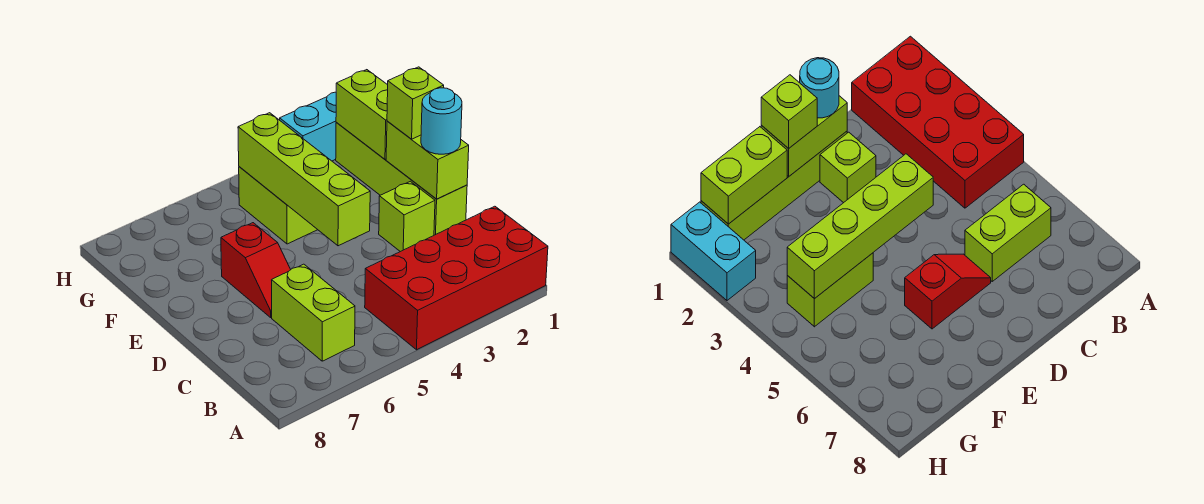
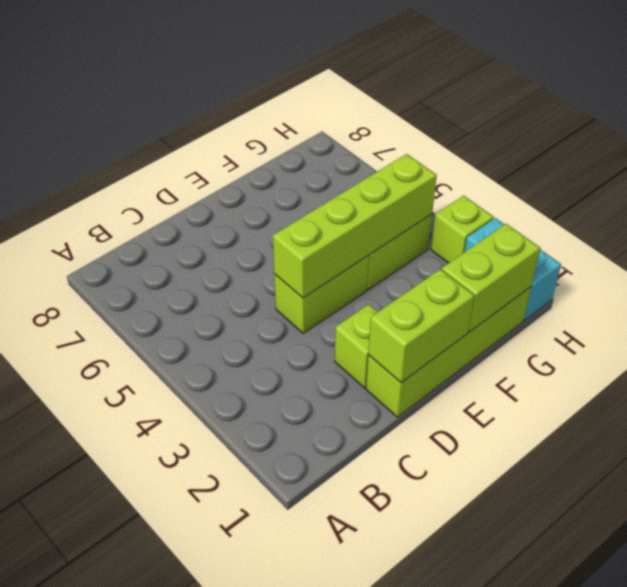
red 2x4 brick [365,206,548,350] -> none
lime 1x2 brick [272,264,355,361] -> lime 1x2 brick moved to [274,255,369,333]
cyan 1x1 round brick [421,88,462,154] -> none
red 1x2 slope [221,223,291,317] -> none
lime 1x1 brick [387,67,444,139] -> lime 1x1 brick moved to [431,196,494,263]

